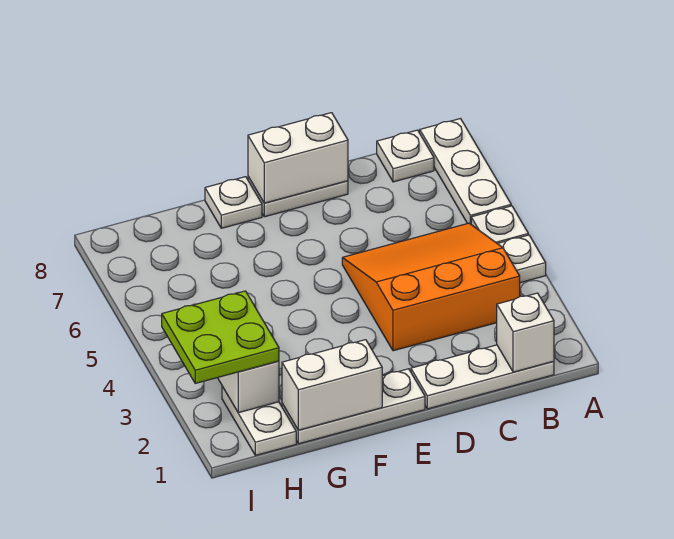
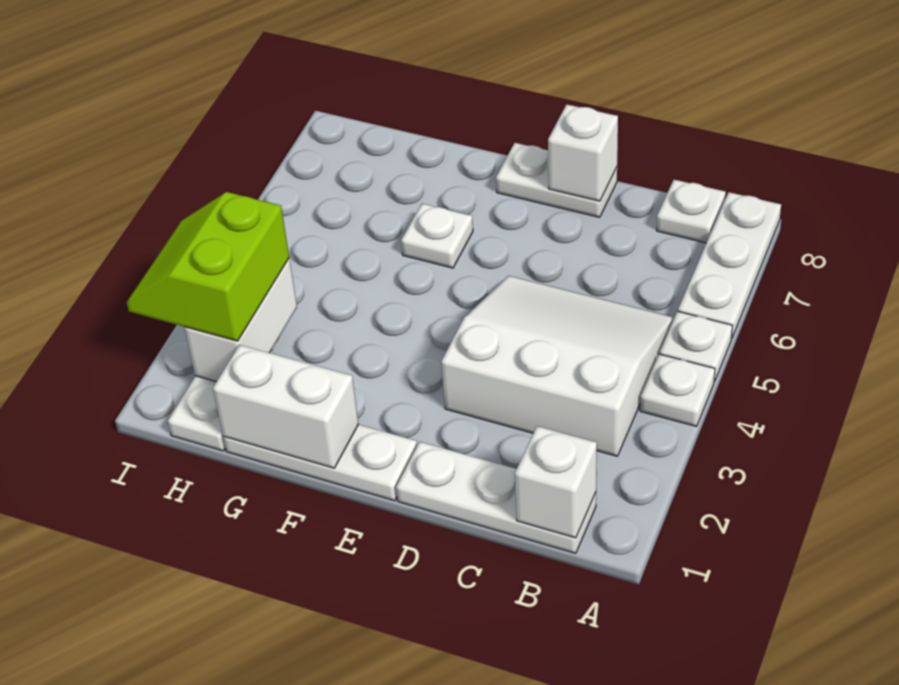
orange 3x3 slope [342,223,520,351] -> white 3x3 slope [441,276,674,456]
white 1x2 brick [248,113,348,203] -> white 1x1 brick [548,104,618,201]
white 1x1 plate [205,177,262,228] -> white 1x1 plate moved to [401,204,473,268]
lime 2x2 plate [162,291,279,383] -> lime 2x2 slope [127,192,289,341]

